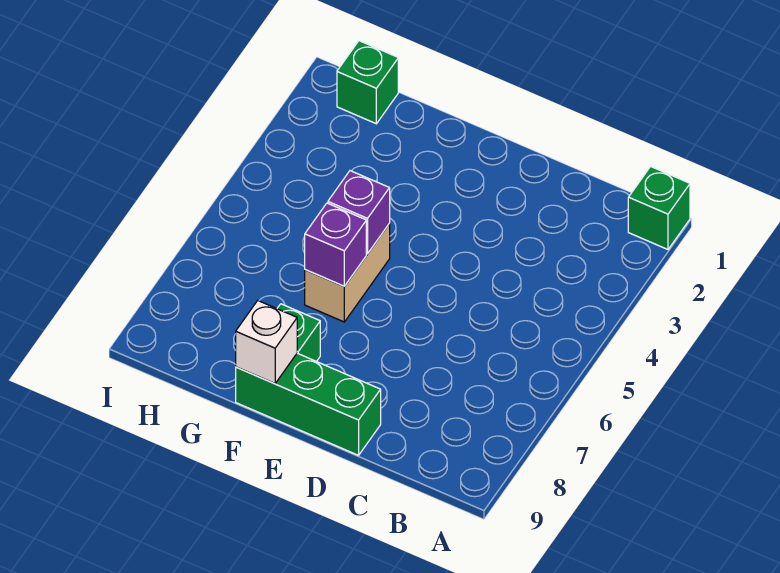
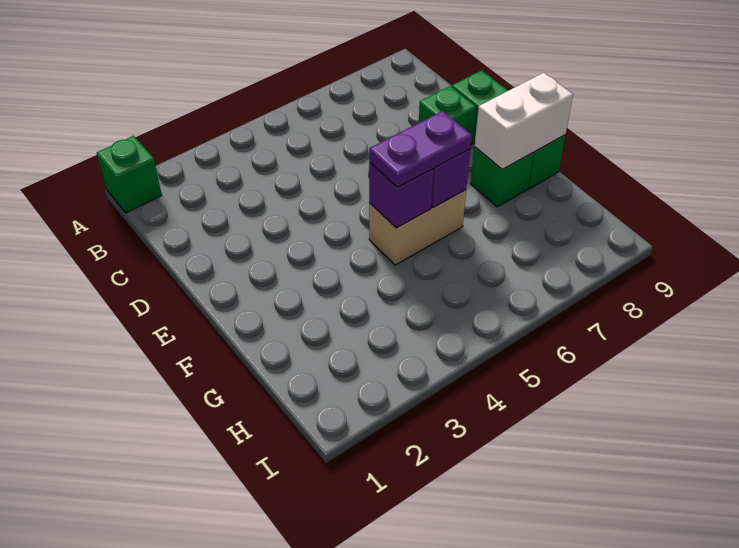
none -> purple 1x2 plate [369,111,472,187]
white 1x1 brick [236,301,297,383] -> white 1x2 brick [475,73,573,169]
green 1x1 brick [337,41,398,124] -> green 1x1 brick moved to [419,86,476,144]

